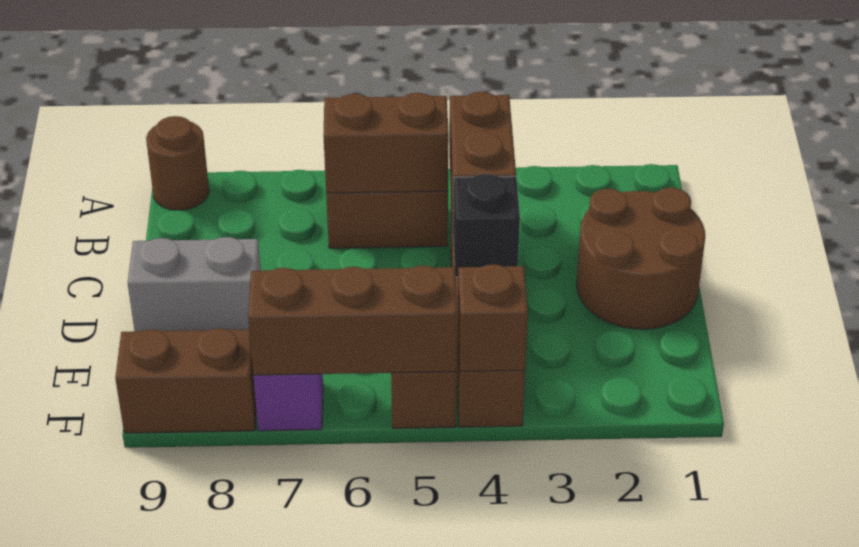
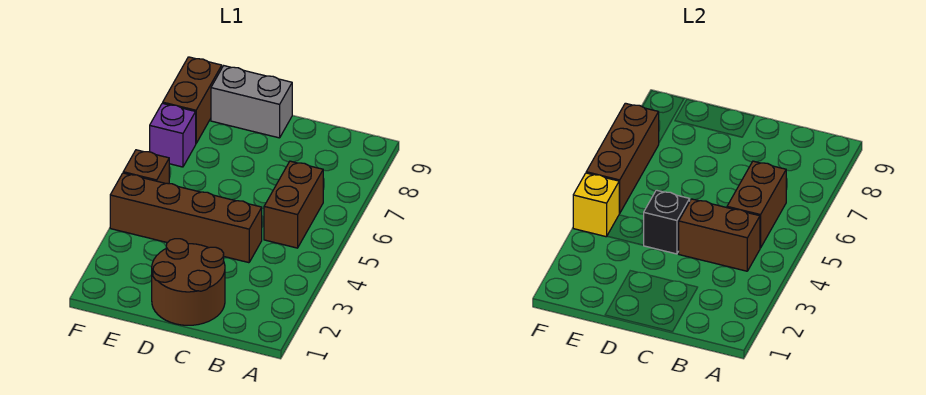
brown 1x1 round brick [146,116,209,210] -> none
grey 1x2 brick [128,237,261,331] -> grey 1x2 brick turned to [211,66,292,138]
brown 1x1 brick [457,264,528,372] -> yellow 1x1 brick [573,173,620,237]

